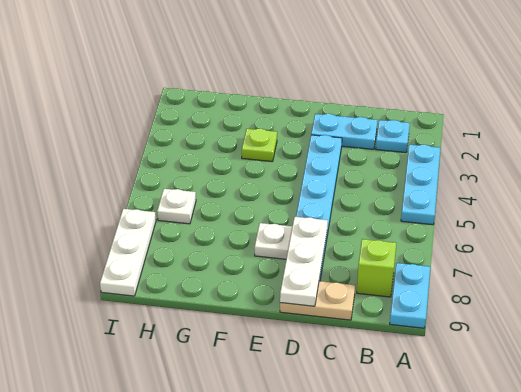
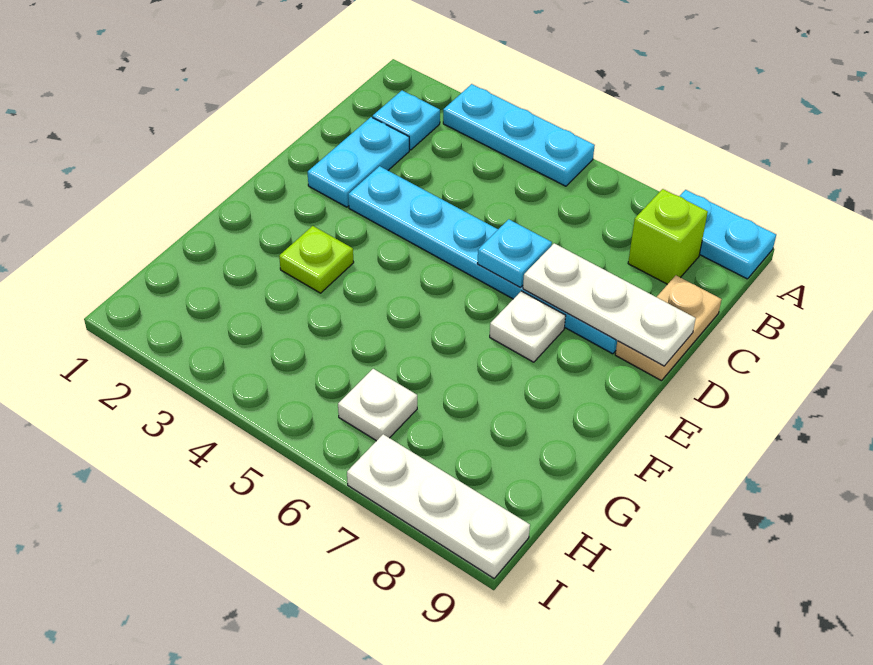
none -> cyan 1x1 plate [477,219,552,287]

